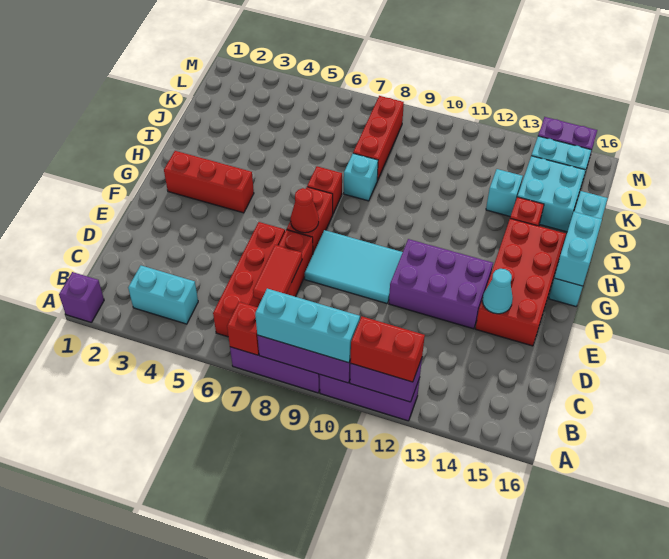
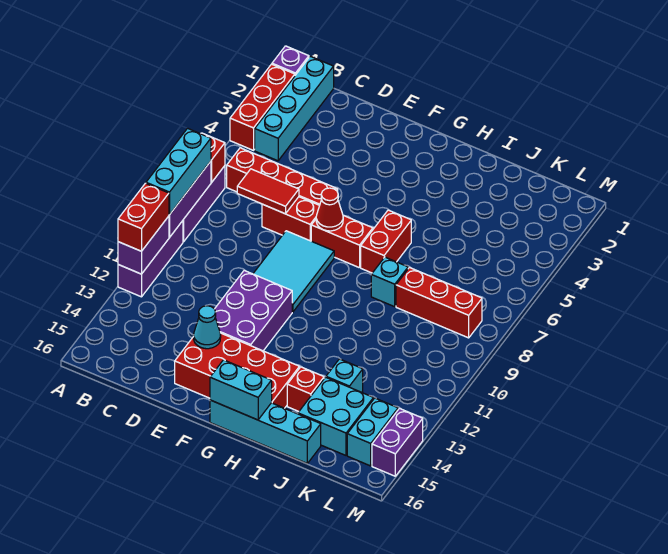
cyan 1x2 brick [128,266,198,324] -> cyan 1x4 brick [255,56,334,161]
red 1x3 brick [164,151,254,213] -> red 1x3 brick moved to [230,64,295,150]
red 1x1 brick [307,166,342,213] -> red 1x2 brick [361,210,411,273]

